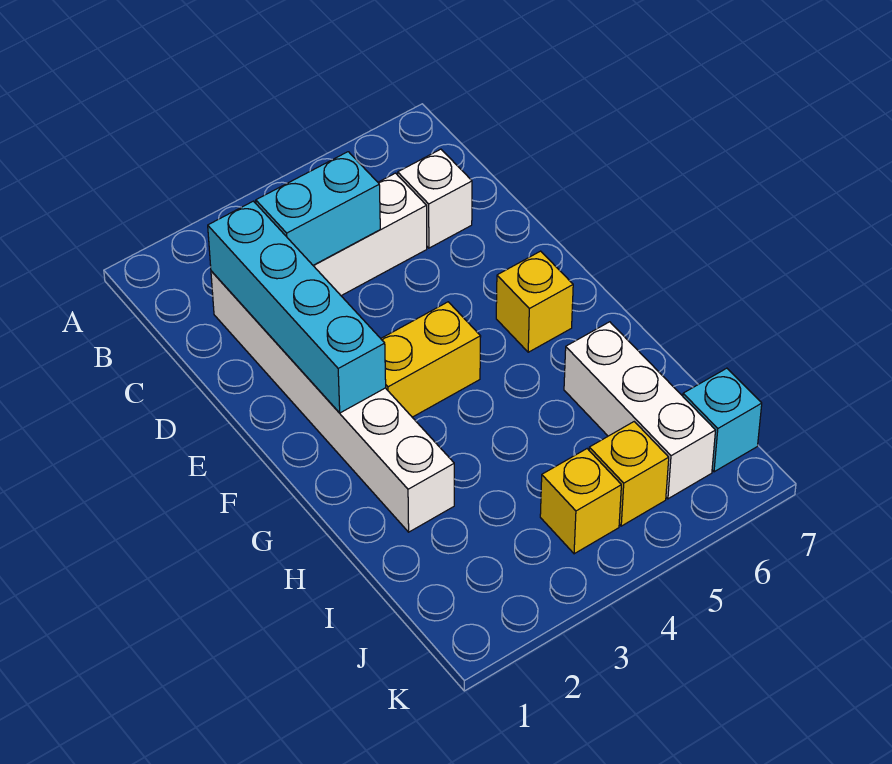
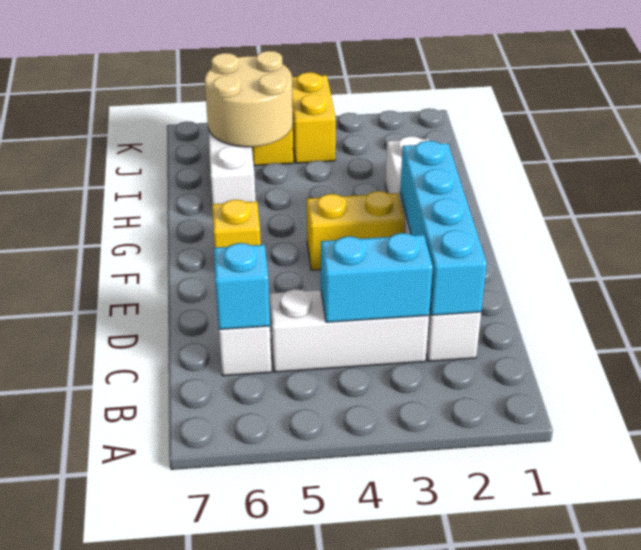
none -> tan 2x2 round brick [205,51,293,147]
yellow 1x1 brick [540,449,621,554] -> yellow 1x2 brick [292,72,336,163]
cyan 1x1 brick [683,368,762,472] -> cyan 1x1 brick moved to [214,243,270,329]

